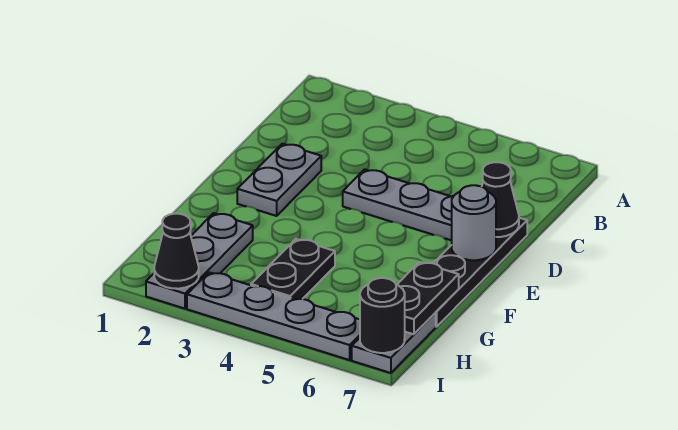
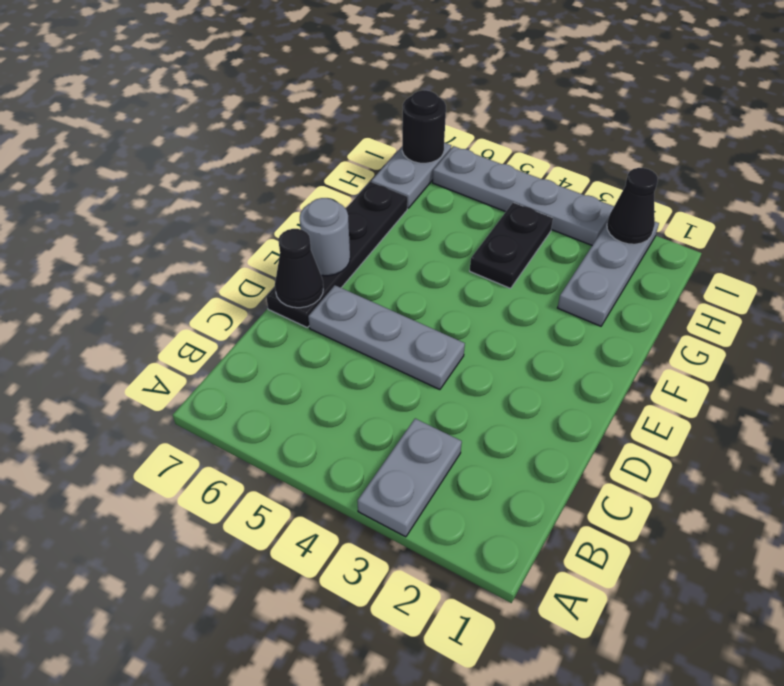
grey 1x2 plate [237,144,321,216] -> grey 1x2 plate moved to [357,419,462,537]
black 1x2 plate [397,262,459,334] -> none

